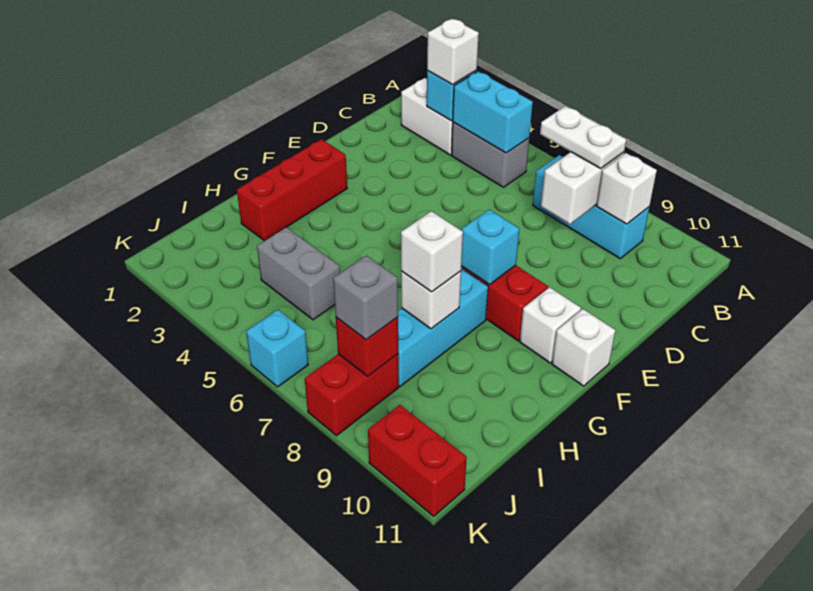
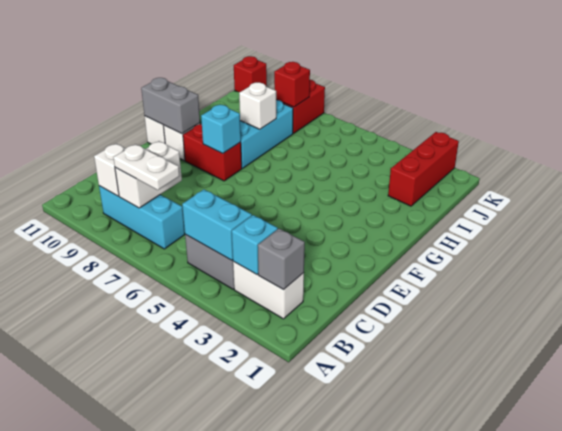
white 1x1 brick [427,19,479,85] -> none
red 1x3 brick [237,139,347,241] -> red 1x3 brick moved to [388,132,459,206]
white 1x1 brick [401,211,463,292] -> none
grey 1x2 brick [257,227,340,320] -> grey 1x2 brick moved to [141,78,200,134]
grey 1x1 brick [333,256,398,340] -> grey 1x1 brick moved to [258,229,305,290]
cyan 1x1 brick [246,310,308,387] -> none
red 1x2 brick [368,405,467,516] -> red 1x1 brick [234,56,267,92]

